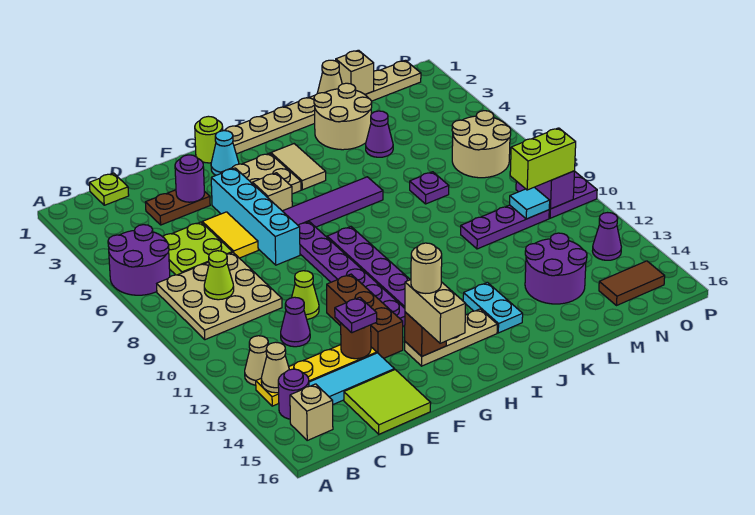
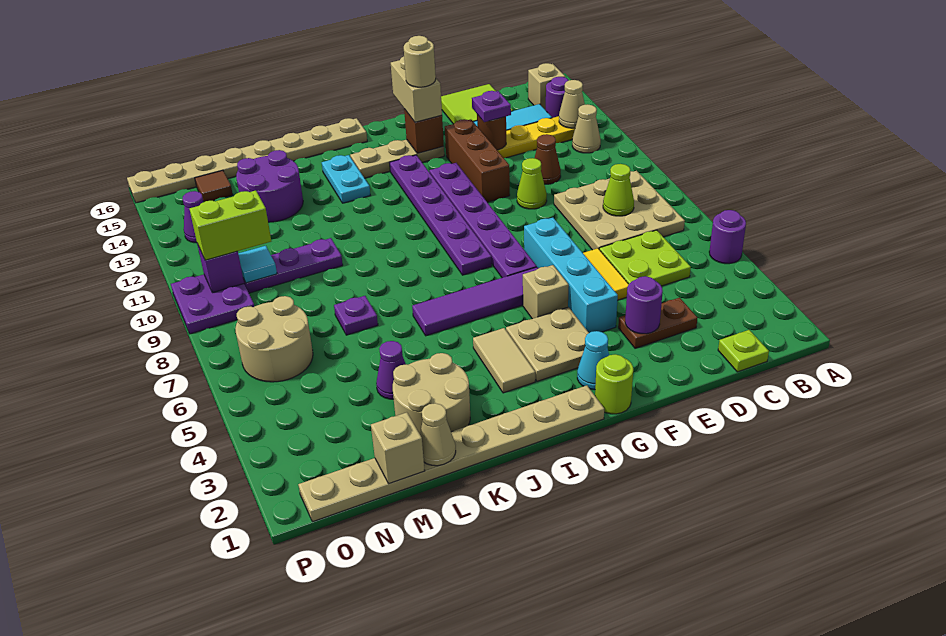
purple 2x2 round brick [108,225,170,295] -> purple 1x1 round brick [709,210,746,264]
purple 1x1 cone [281,297,310,347] -> brown 1x1 cone [535,134,561,184]
none -> tan 1x8 plate [127,118,367,203]
brown 1x2 tile [599,261,665,306] -> brown 1x1 tile [195,170,233,202]

